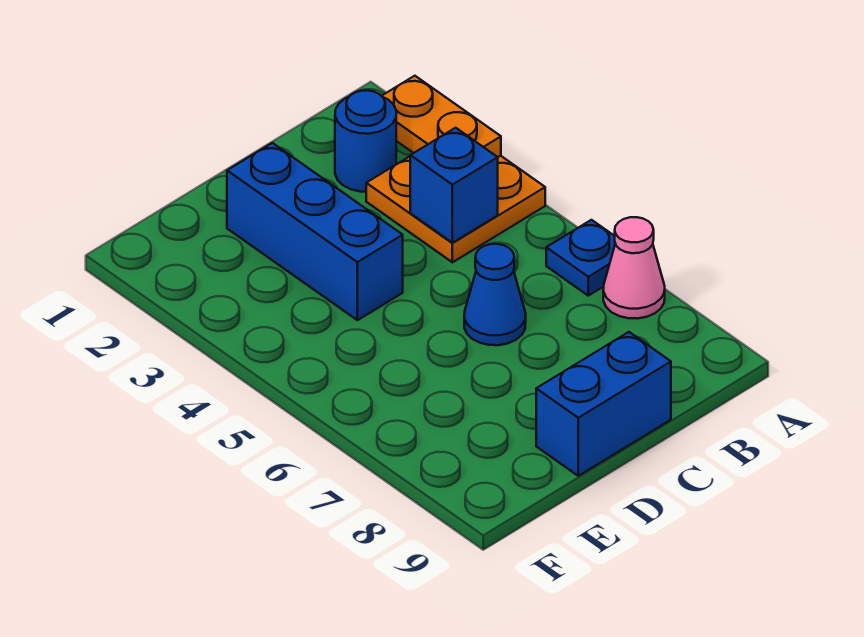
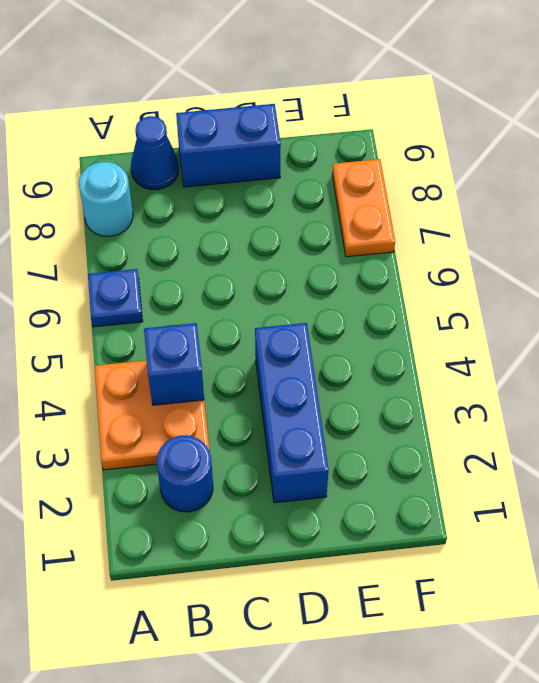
orange 1x2 plate [382,76,501,157] -> orange 1x2 plate moved to [332,159,395,257]
pink 1x1 cone [603,217,665,319] -> none
none -> cyan 1x1 round brick [79,162,133,236]
blue 1x1 cone [464,244,526,345] -> blue 1x1 cone moved to [131,116,179,190]

